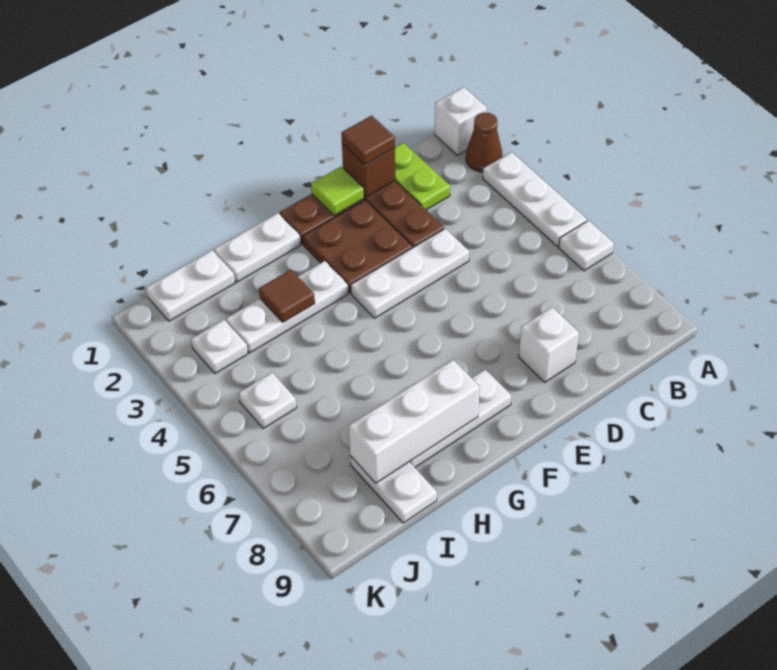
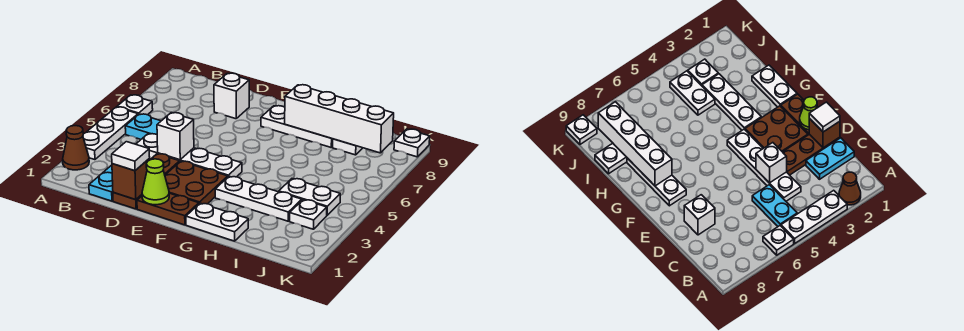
white 1x1 brick [435,87,487,155] -> white 1x1 brick moved to [157,113,194,160]
none -> cyan 1x2 plate [125,114,161,139]
lime 1x2 plate [395,142,450,210] -> cyan 1x2 plate [89,165,113,201]
brown 1x1 tile [341,116,395,165] -> white 1x1 tile [112,142,150,171]
white 1x3 plate [351,229,469,318] -> white 1x4 plate [136,134,242,177]
lime 1x1 tile [311,166,364,215] -> lime 1x1 cone [142,159,169,205]
white 1x3 brick [349,360,480,483] -> white 1x4 brick [285,85,394,153]
brown 1x1 tile [259,270,315,322] -> none
white 1x2 plate [146,250,235,321] -> white 1x2 plate moved to [279,179,340,215]
white 1x1 plate [239,373,297,429] -> white 1x1 plate moved to [394,129,430,157]

